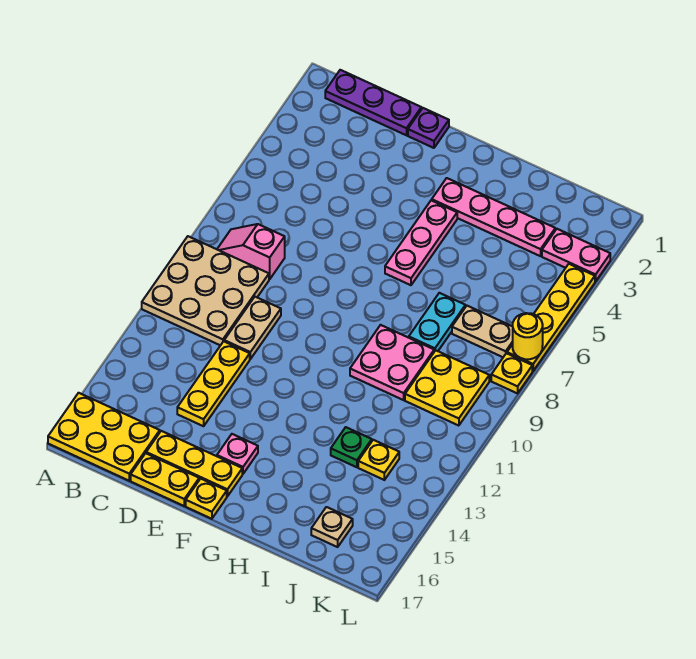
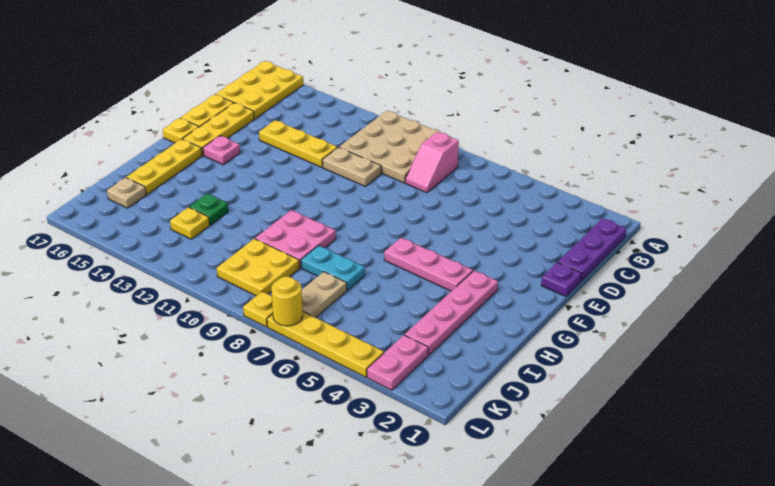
pink 1x2 slope [217,224,285,279] -> pink 1x2 slope turned to [405,132,459,193]
none -> yellow 1x3 plate [127,139,202,195]

